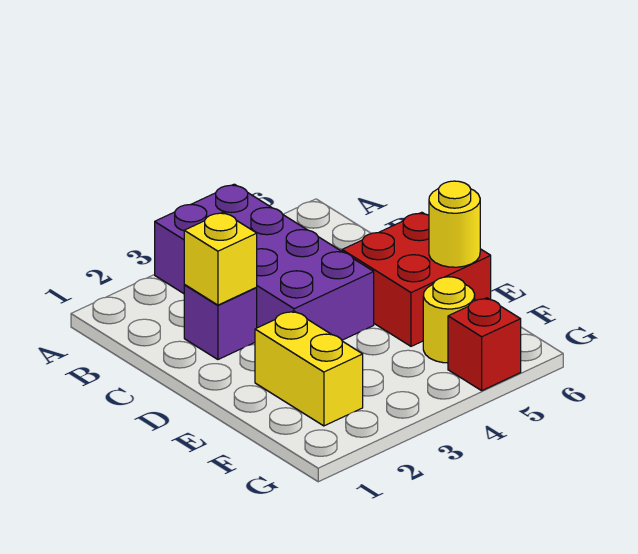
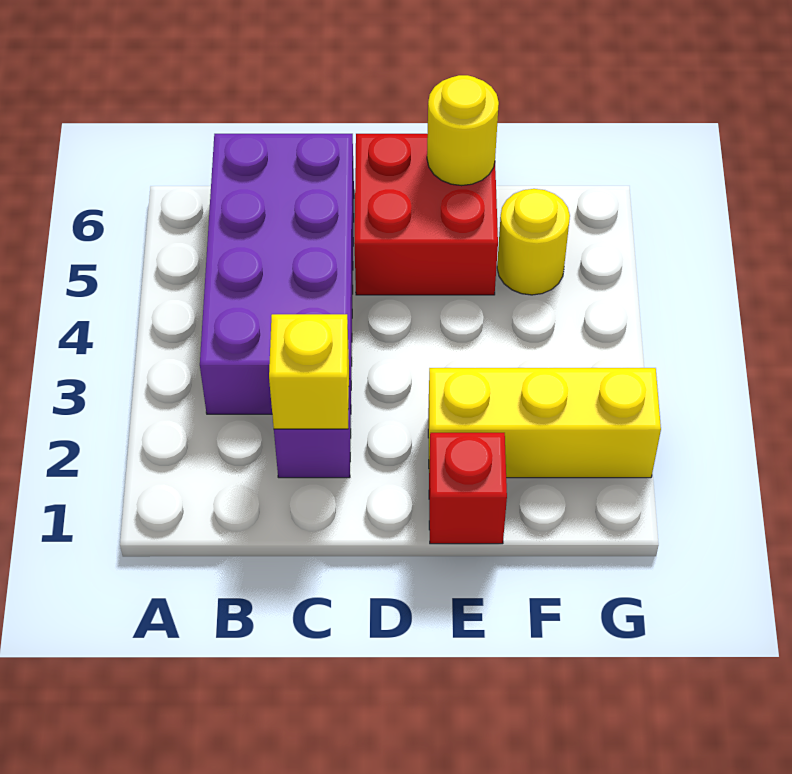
purple 2x4 brick [155,184,374,340] -> purple 2x4 brick turned to [200,134,354,414]
yellow 1x2 brick [255,311,363,426] -> yellow 1x3 brick [428,368,661,478]
red 1x1 brick [448,298,521,391] -> red 1x1 brick moved to [429,433,507,544]

